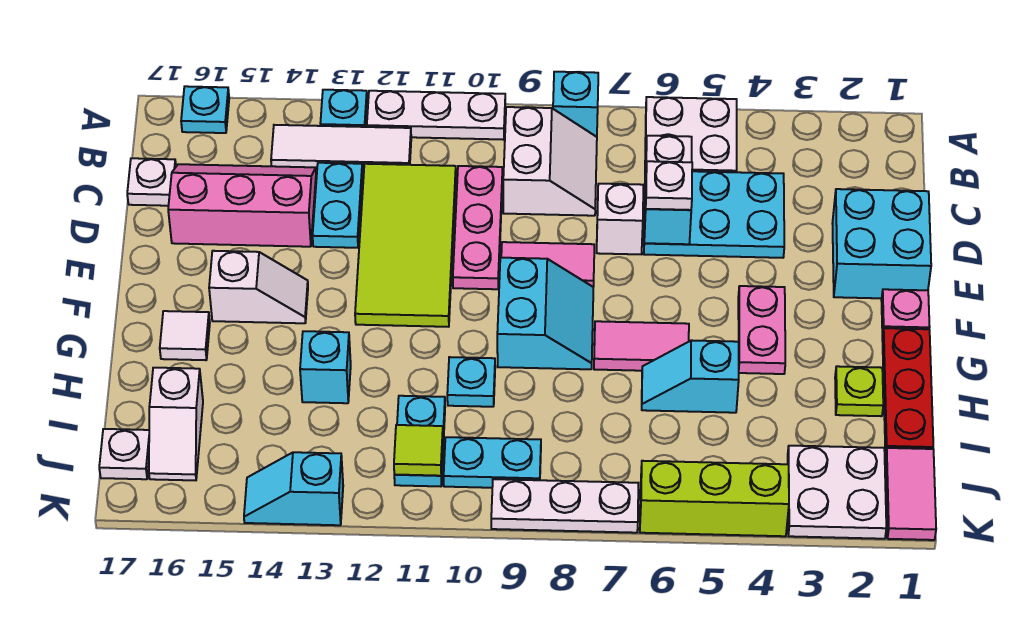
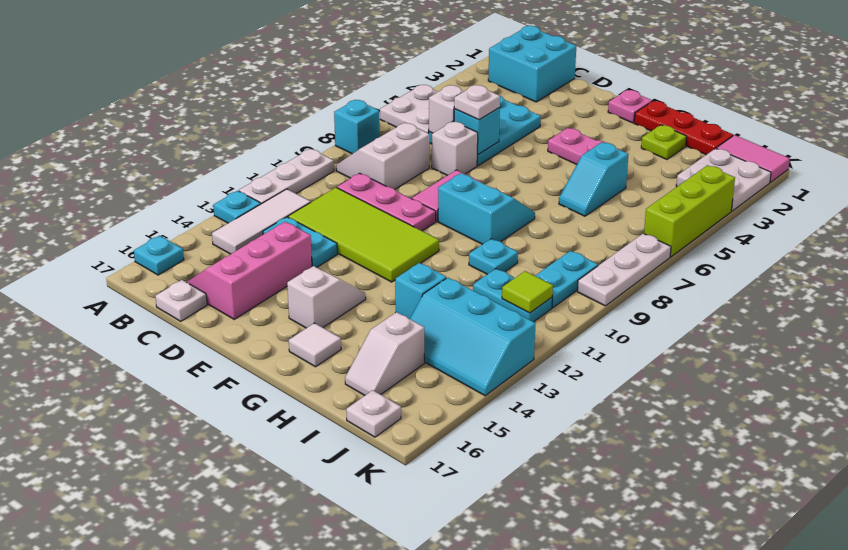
white 2x2 slope [503,107,597,216] -> white 2x2 slope turned to [336,123,430,189]
cyan 2x2 brick [832,189,931,298] -> cyan 2x2 brick moved to [488,26,576,102]
pink 1x2 tile [594,321,689,371] -> none
white 1x2 slope [149,368,203,480] -> white 1x2 slope turned to [345,312,424,395]
cyan 1x2 slope [244,452,343,525] -> cyan 2x3 slope [410,278,536,396]

